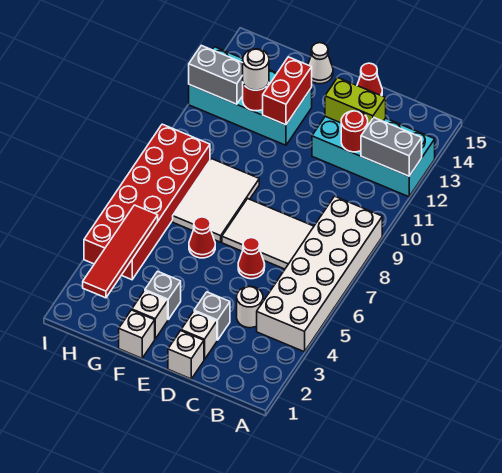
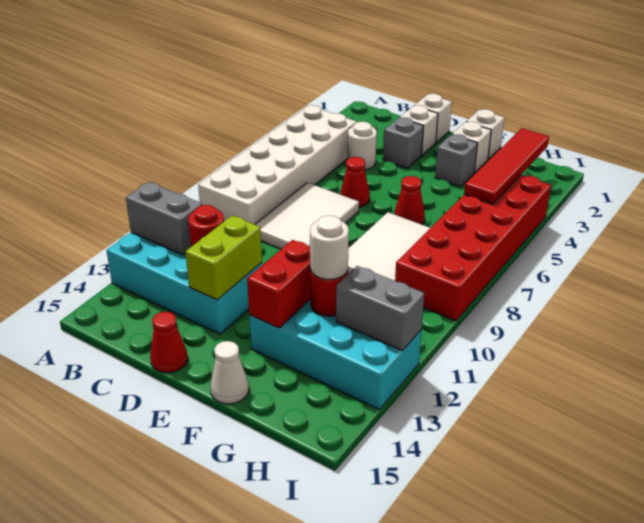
white 2x3 tile [222,199,314,269] -> white 2x3 tile turned to [255,183,359,249]
lime 1x2 brick [325,78,386,125] -> lime 1x2 brick turned to [185,216,262,300]

